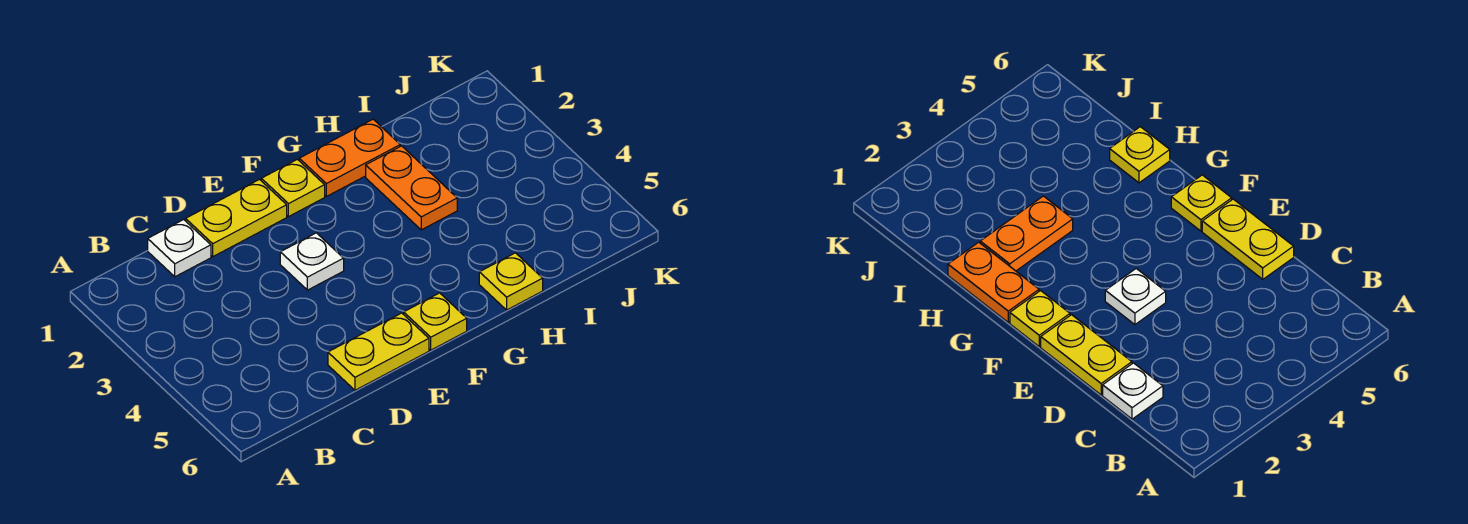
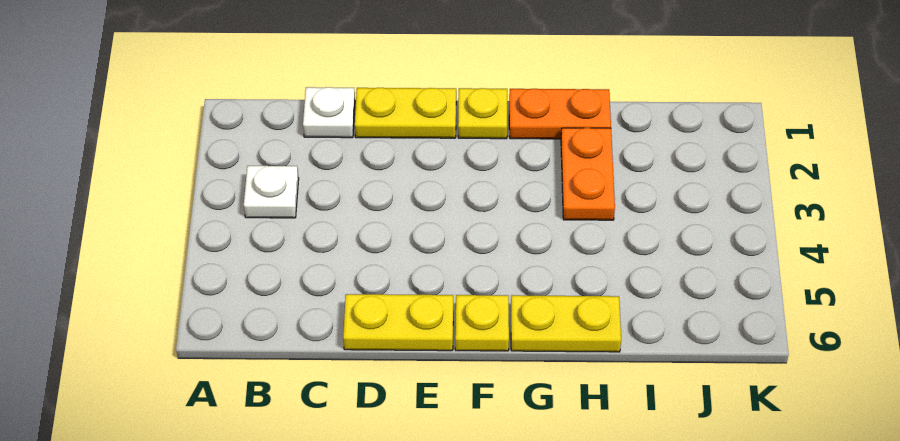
white 1x1 plate [280,233,344,290] -> white 1x1 plate moved to [244,166,299,218]
yellow 1x1 plate [479,253,543,310] -> yellow 1x2 plate [511,295,621,352]

